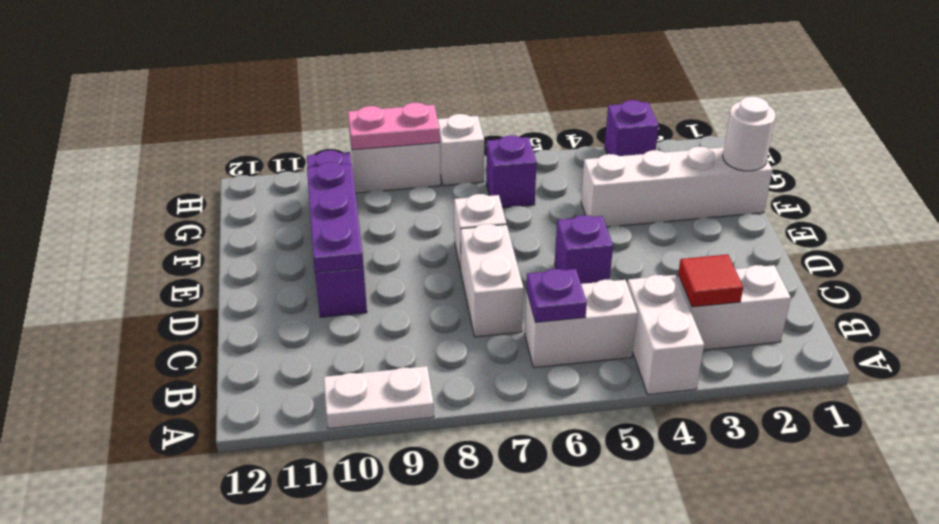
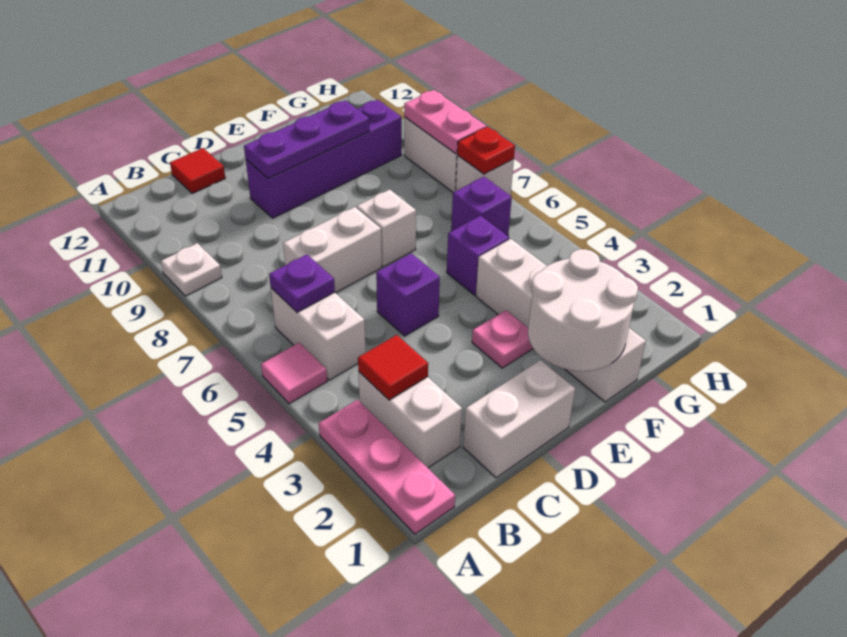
none -> pink 1x3 plate [319,400,455,534]
white 1x2 brick [627,275,704,395] -> white 1x2 brick moved to [463,360,575,478]
none -> pink 1x1 tile [261,343,327,404]
white 1x2 plate [324,366,434,429] -> white 1x1 plate [161,243,222,296]
none -> red 1x1 tile [170,148,225,193]
none -> pink 1x1 plate [472,310,533,368]
white 1x1 round brick [723,97,776,171] -> white 2x2 round brick [528,249,638,371]
purple 1x1 brick [605,100,659,156] -> purple 1x1 brick moved to [447,216,509,295]
none -> red 1x1 plate [457,127,515,174]

